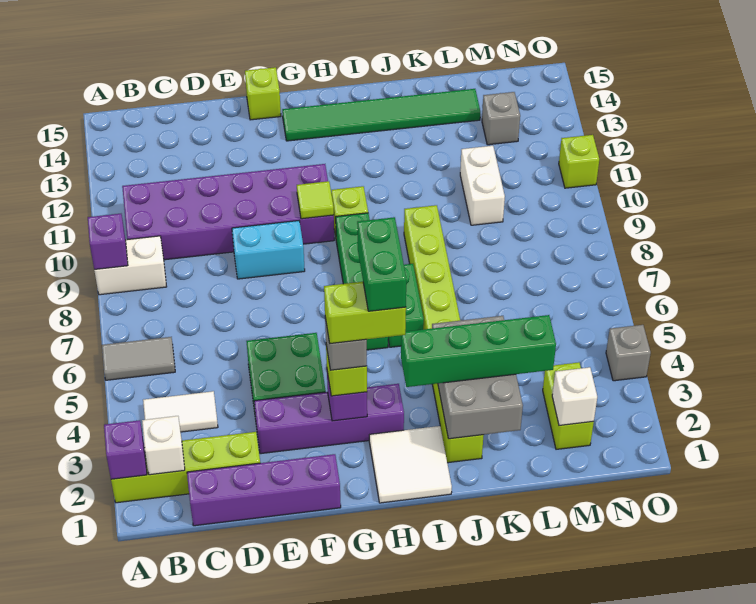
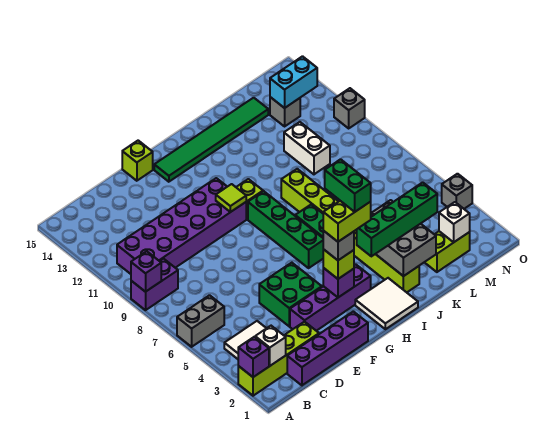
grey 1x2 tile [102,337,175,380] -> grey 1x2 brick [177,295,224,347]
white 1x2 brick [94,236,167,295] -> purple 1x2 brick [131,259,178,310]
cyan 1x2 brick [232,221,305,279] -> cyan 1x2 brick moved to [270,56,317,108]
lime 1x2 brick [543,362,594,449] -> lime 1x2 brick turned to [424,231,470,272]
lime 1x1 brick [559,135,599,188] -> grey 1x1 brick [334,88,365,128]

